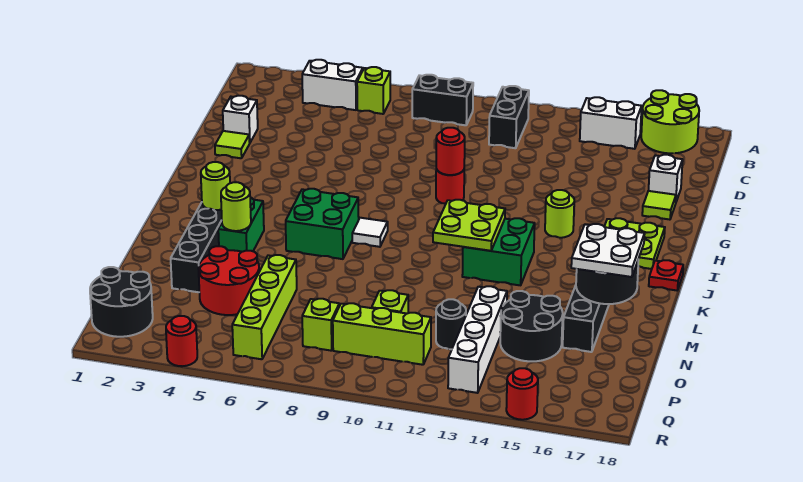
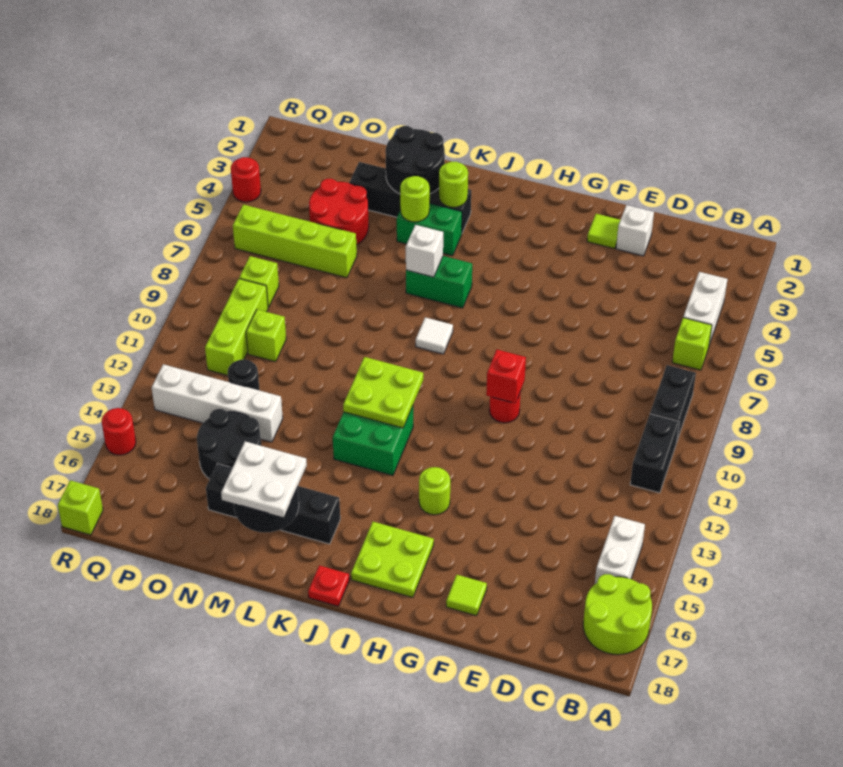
black 1x2 brick [489,86,529,148] -> black 1x2 brick turned to [630,414,679,493]
white 1x1 brick [649,155,683,202] -> white 1x1 brick moved to [406,225,443,277]
red 1x1 round brick [436,128,465,175] -> red 1x1 brick [486,350,526,403]
green 2x2 brick [286,189,359,259] -> green 1x2 brick [406,256,472,308]
black 2x2 round brick [90,267,153,337] -> black 2x2 round brick moved to [385,126,445,194]
none -> lime 1x1 brick [58,480,103,535]

